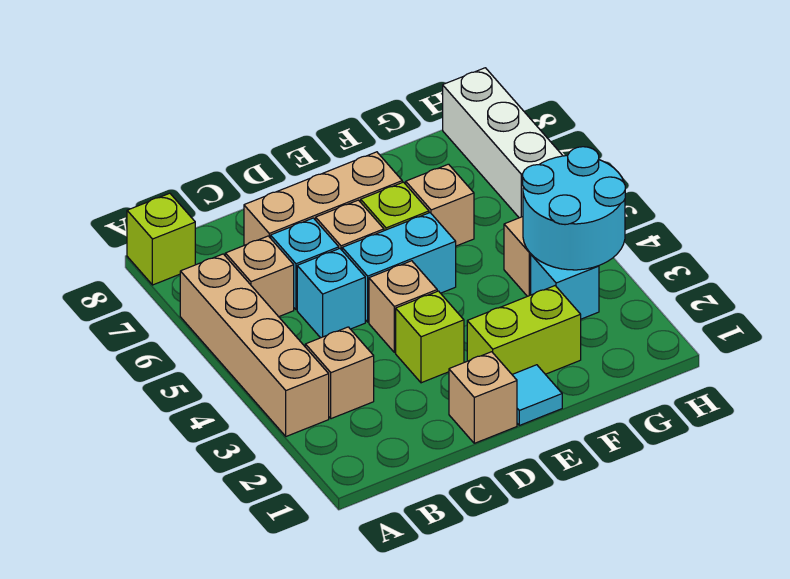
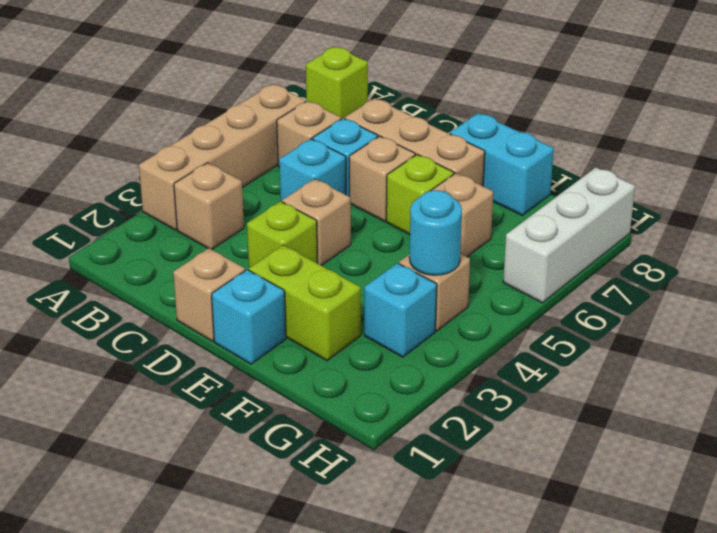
cyan 1x2 brick [342,213,456,322] -> cyan 1x2 brick moved to [450,113,554,215]
cyan 1x1 tile [512,365,562,425] -> cyan 1x1 brick [212,270,286,364]
cyan 2x2 round brick [523,147,625,270] -> cyan 1x1 round brick [409,190,462,275]

